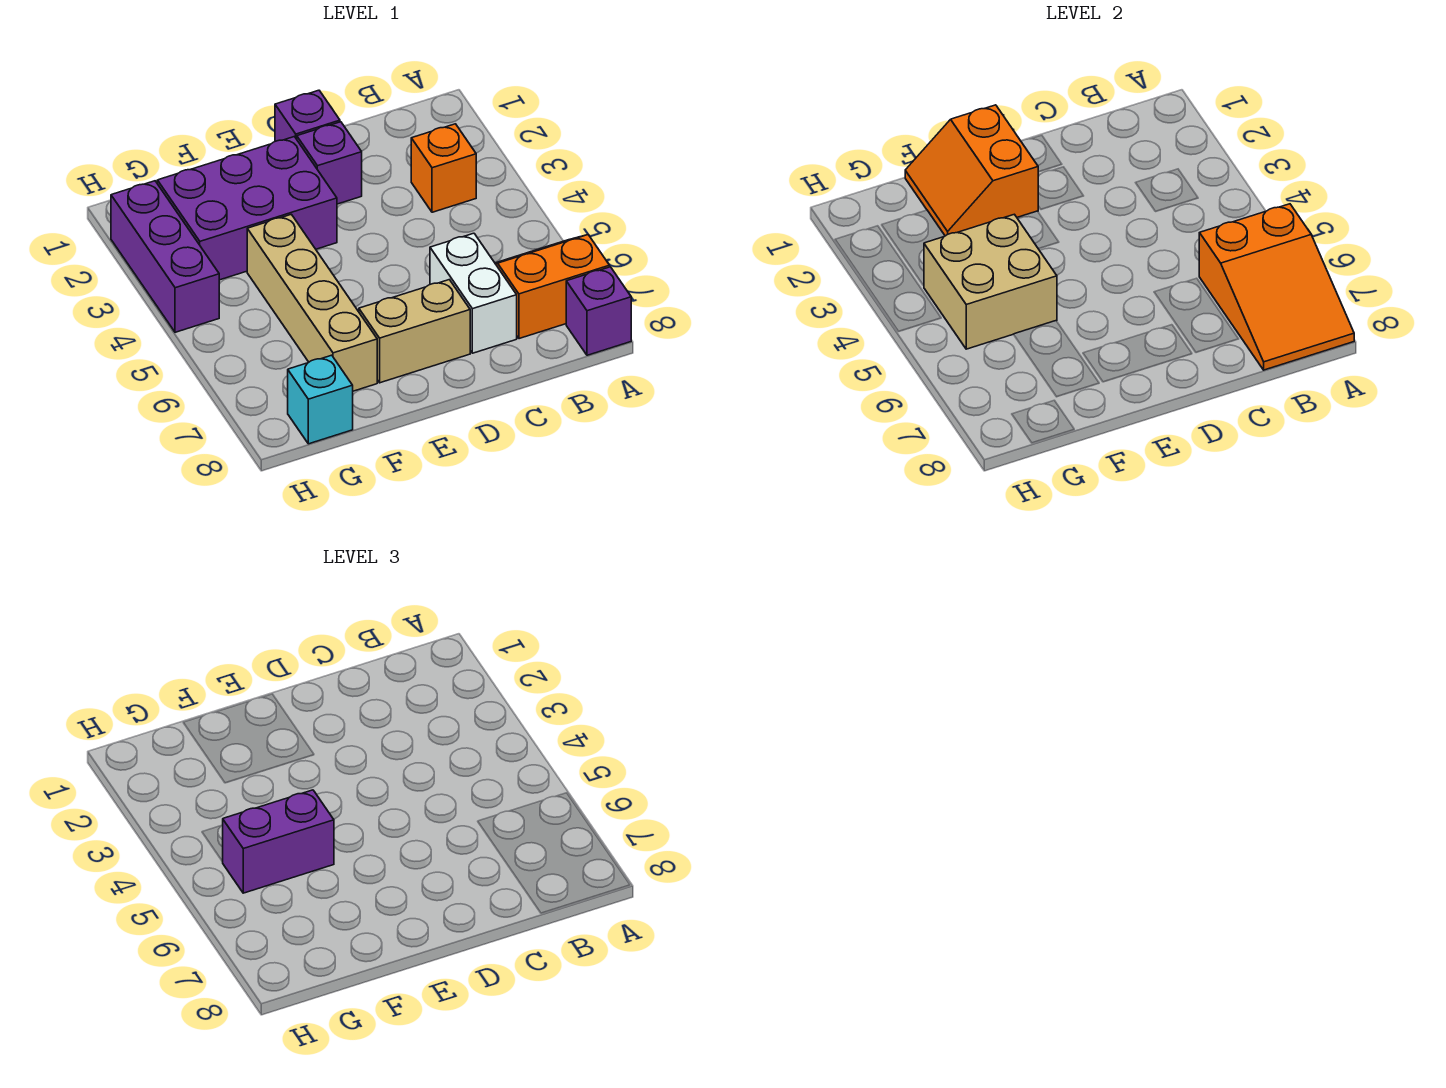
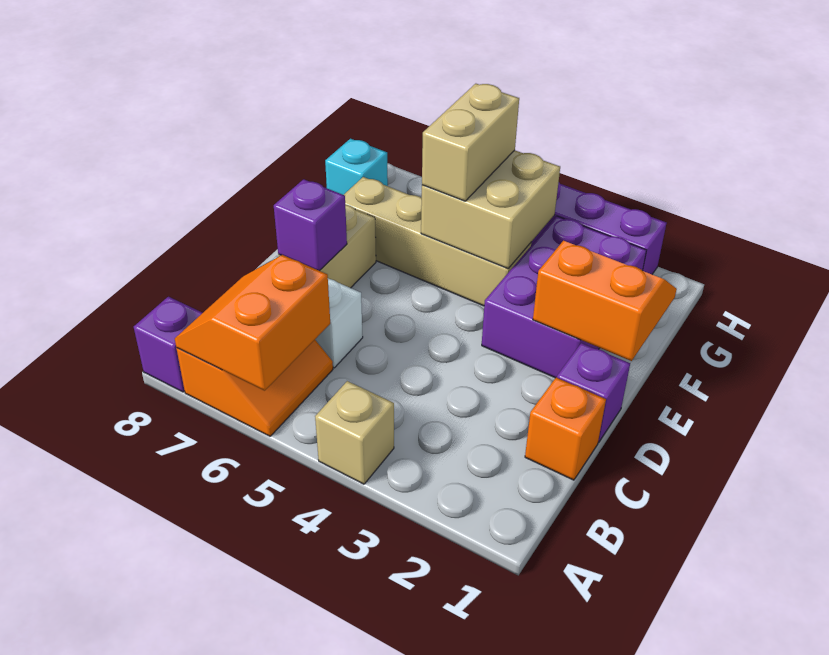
none -> tan 1x1 brick [315,381,394,484]
orange 2x3 slope [1199,204,1354,370] -> orange 2x2 slope [175,255,330,391]
orange 1x1 brick [411,124,476,212] -> orange 1x1 brick moved to [525,378,606,480]
purple 1x1 brick [297,122,362,204] -> purple 1x1 brick moved to [274,179,347,271]
purple 1x2 brick [222,790,334,893] -> tan 1x2 brick [422,84,519,201]

